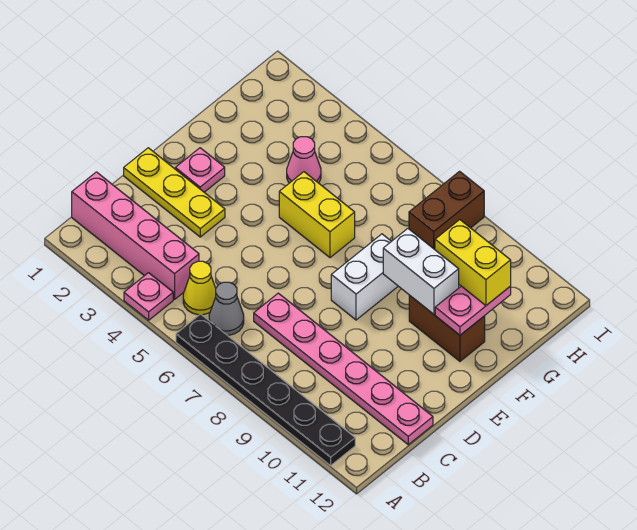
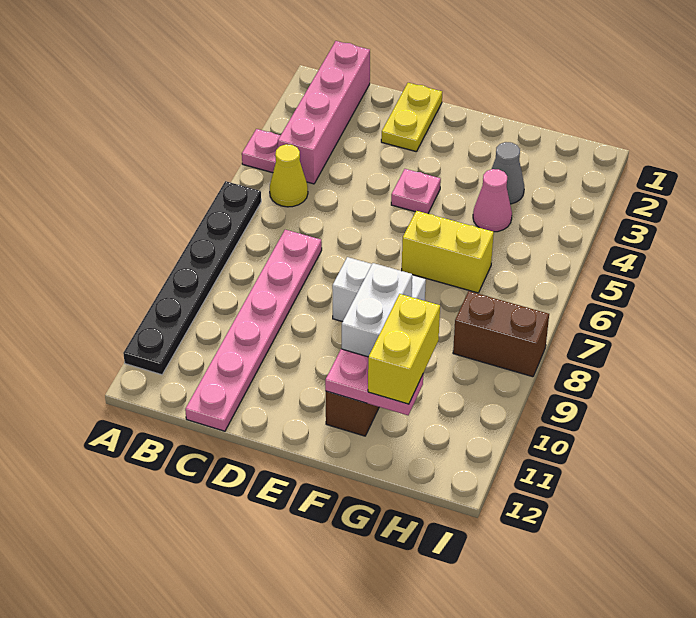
grey 1x1 cone [209,282,244,335] -> grey 1x1 cone moved to [492,142,524,204]
yellow 1x3 plate [124,148,225,237] -> yellow 1x2 plate [381,83,442,152]
pink 1x1 plate [175,148,225,192] -> pink 1x1 plate moved to [391,169,441,214]
yellow 1x2 brick [279,172,355,258] -> yellow 1x2 brick turned to [402,211,494,293]

